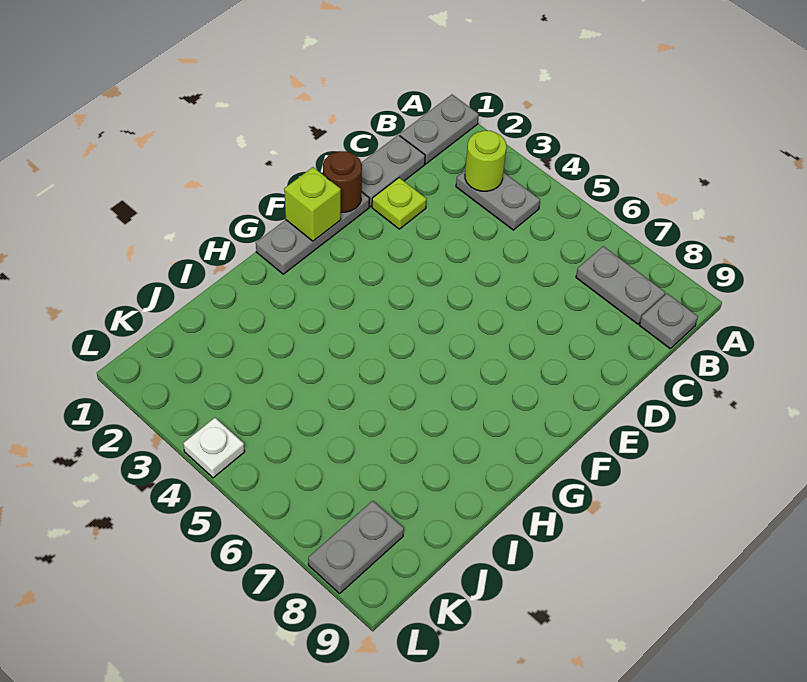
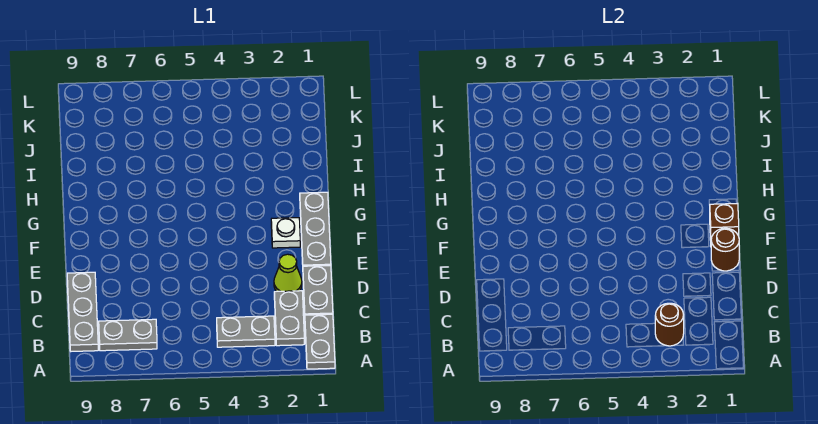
lime 1x1 round brick [465,131,506,191] -> brown 1x1 round brick [655,303,684,346]
grey 1x1 plate [639,294,698,348] -> grey 1x3 plate [67,272,98,351]
lime 1x1 plate [372,178,427,229] -> lime 1x1 cone [274,254,302,291]
lime 1x1 brick [284,167,341,241] -> brown 1x1 brick [710,203,739,240]
grey 1x2 plate [308,501,404,594] -> grey 1x2 plate moved to [274,291,304,346]
white 1x1 plate [183,418,245,478] -> white 1x1 plate moved to [271,218,300,248]

